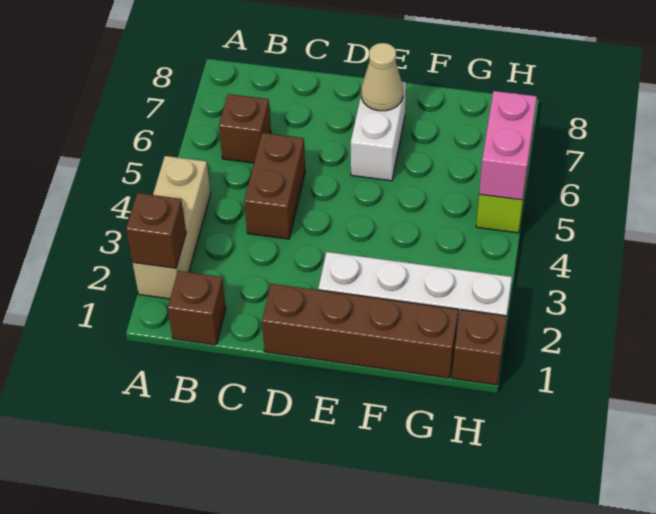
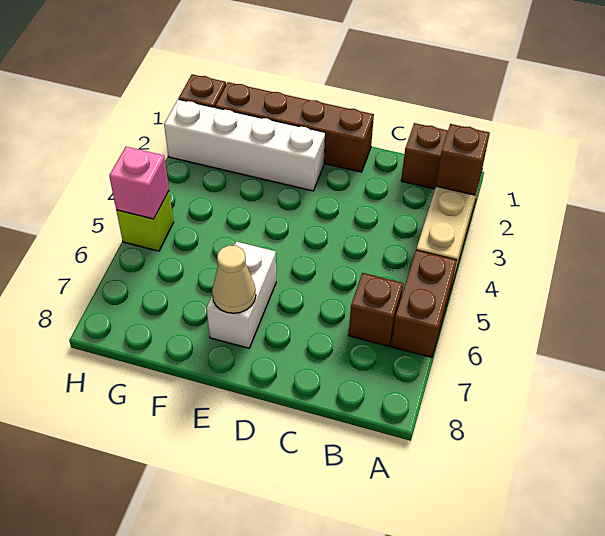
brown 1x2 brick [244,133,305,239] -> brown 1x2 brick moved to [391,250,457,357]
pink 1x2 brick [479,91,537,200] -> pink 1x1 brick [109,147,169,219]

